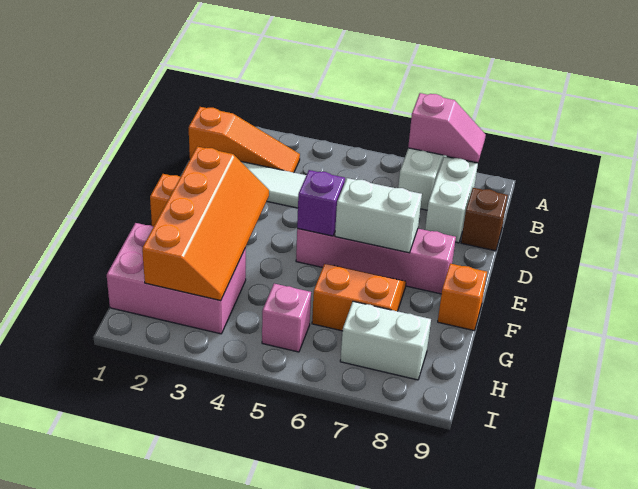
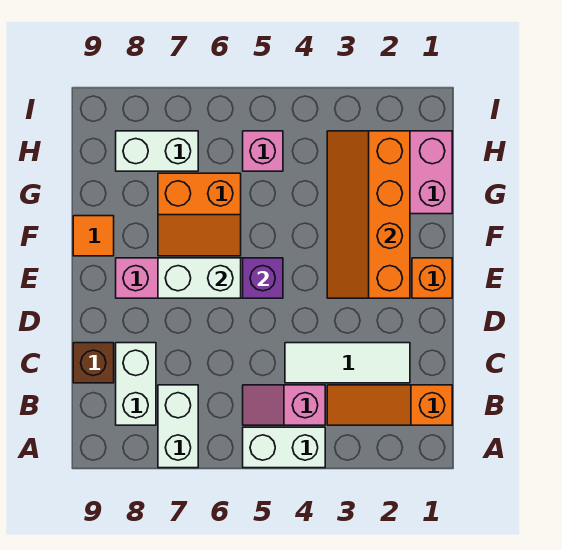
none -> white 1x2 brick [243,427,325,468]
pink 1x2 slope [408,93,486,162] -> pink 1x2 slope moved to [243,385,325,425]
orange 1x1 brick [438,264,487,330] -> orange 1x1 tile [73,216,114,256]

